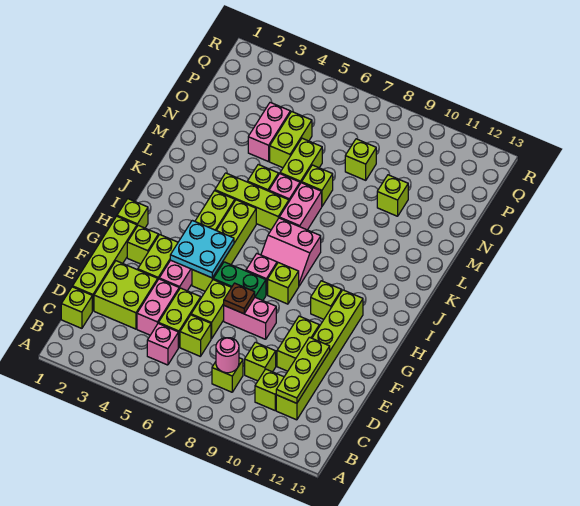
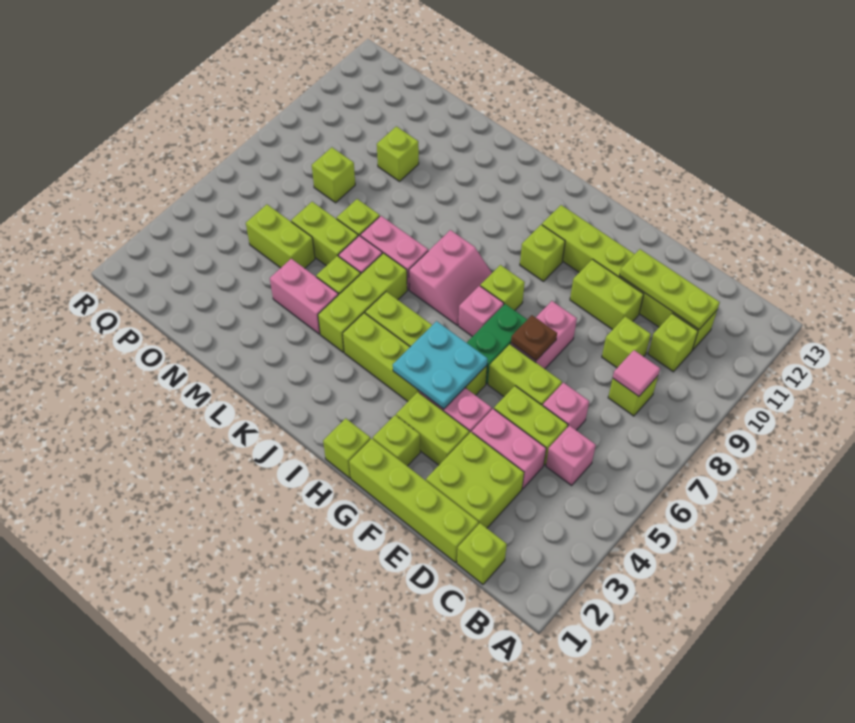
pink 1x1 round brick [216,338,239,373] -> pink 1x1 tile [613,350,660,396]
lime 1x1 brick [180,315,211,356] -> pink 1x1 brick [543,383,589,430]
pink 1x2 brick [248,102,290,162] -> pink 1x2 brick moved to [270,259,338,334]

